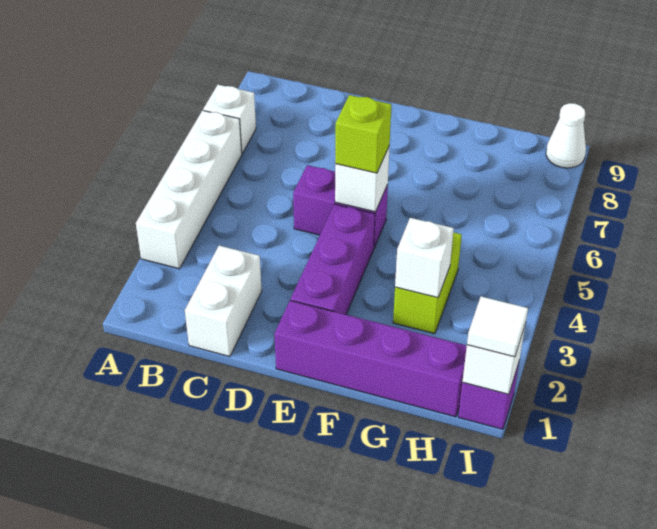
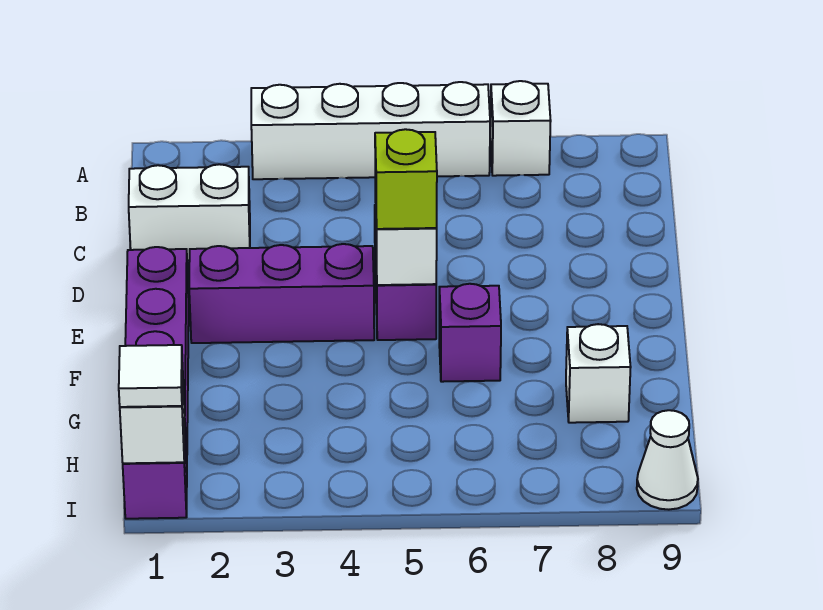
none -> purple 1x1 brick [439,284,501,382]
lime 1x2 brick [393,232,462,334] -> none
white 1x1 brick [395,218,454,298] -> white 1x1 brick moved to [566,324,631,423]

